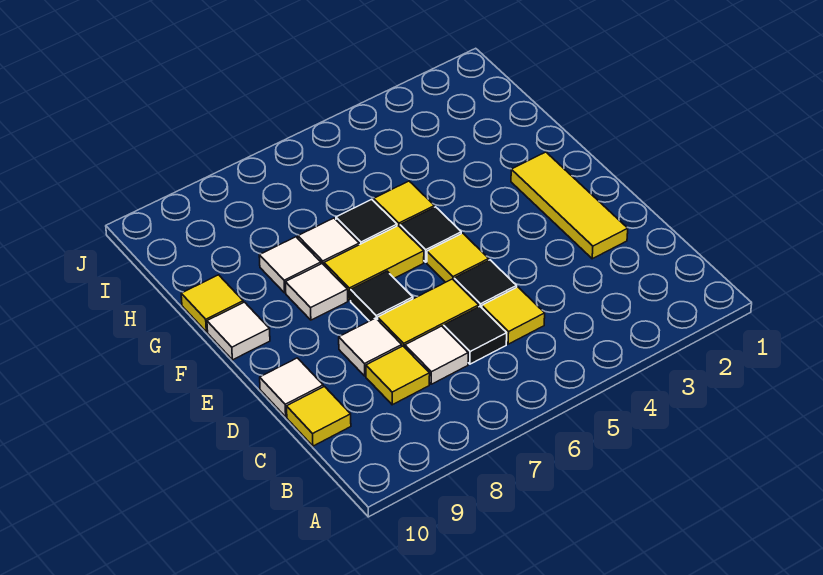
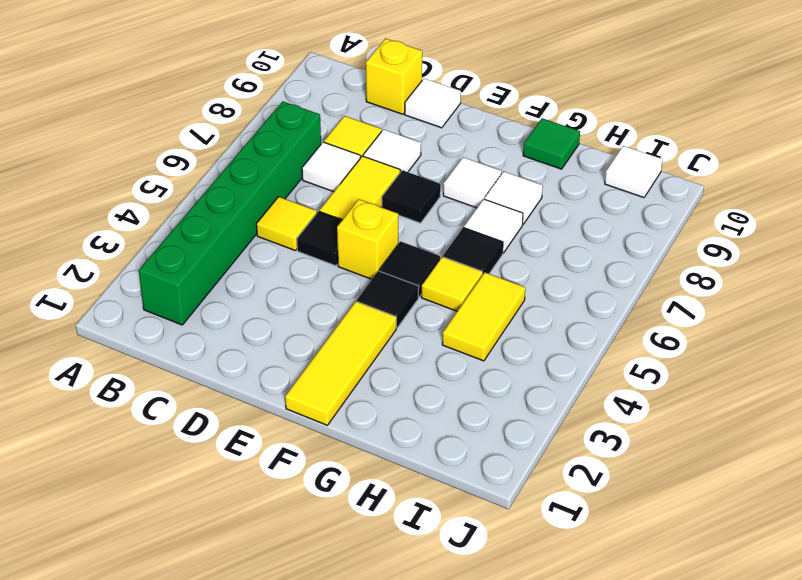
none -> green 1x6 brick [139,102,321,325]
black 1x1 tile [444,307,507,364] -> black 1x1 tile moved to [357,271,419,328]
yellow 1x1 tile [287,386,351,446] -> yellow 1x1 brick [366,39,422,114]
yellow 1x3 tile [511,152,628,259] -> yellow 1x3 tile turned to [285,302,396,425]
yellow 1x1 tile [427,233,489,282] -> yellow 1x1 brick [337,199,398,279]
yellow 1x2 tile [324,226,424,301] -> yellow 1x2 tile moved to [442,272,525,361]
white 1x1 tile [207,302,270,360] -> white 1x1 tile moved to [605,146,662,198]
yellow 1x1 tile [181,275,243,332] -> green 1x1 tile [523,118,580,169]

